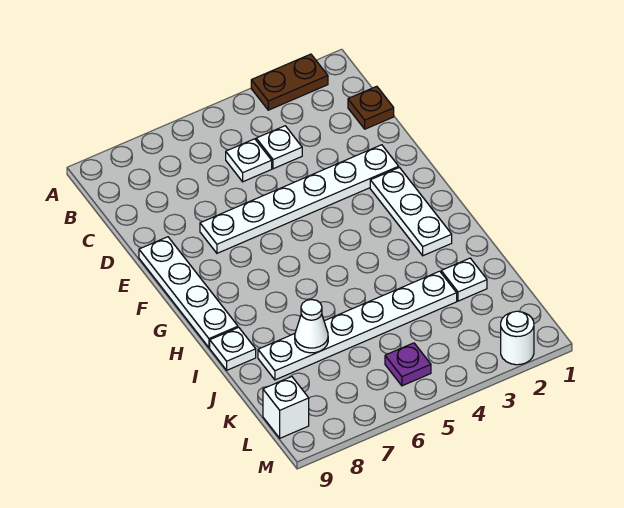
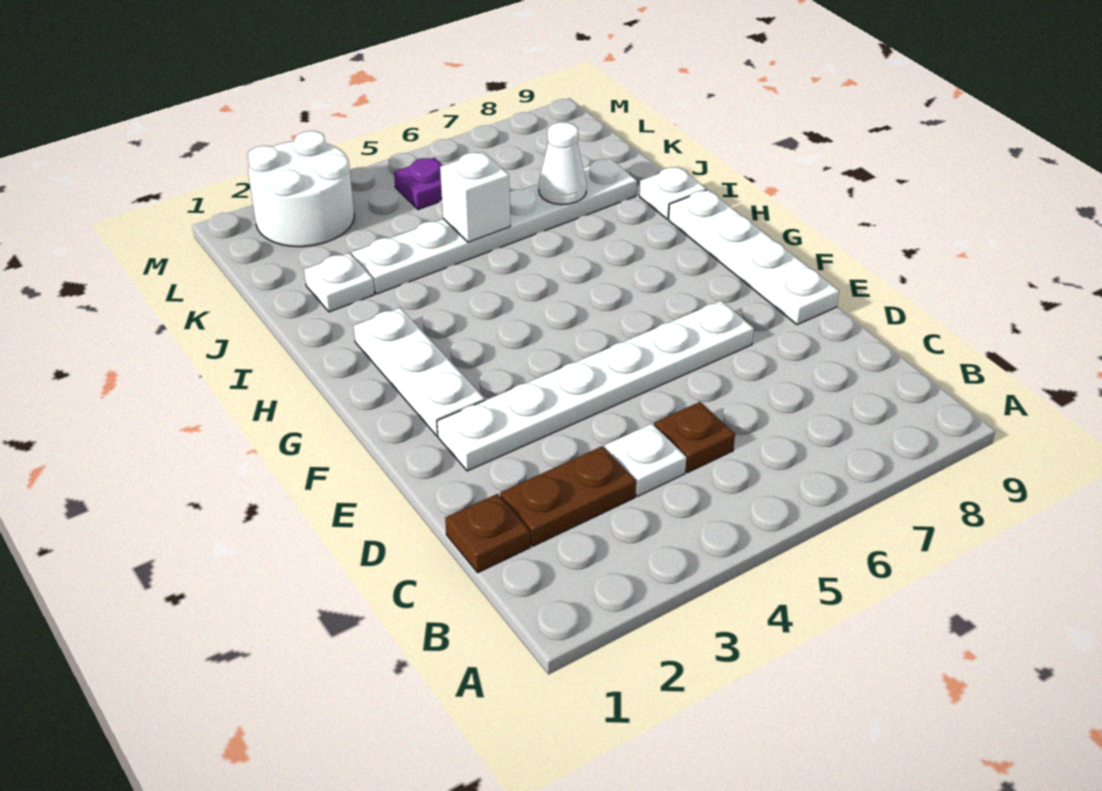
brown 1x2 plate [251,54,328,110] -> brown 1x2 plate moved to [500,446,636,546]
white 1x1 plate [226,139,272,182] -> brown 1x1 plate [654,402,735,473]
white 1x1 brick [263,377,309,438] -> white 1x1 brick moved to [440,152,510,242]
white 1x1 round brick [501,311,534,365] -> white 2x2 round brick [247,131,354,247]

